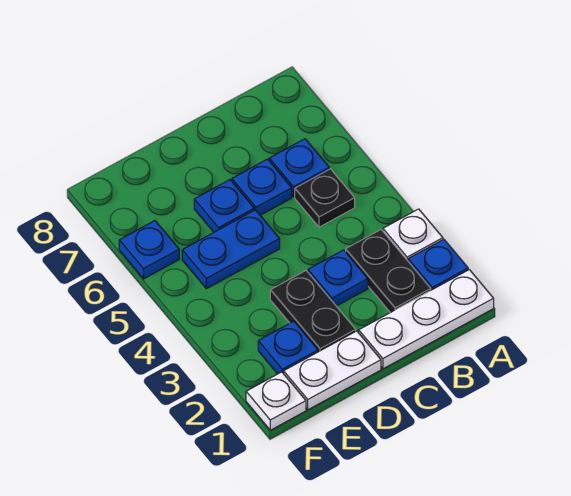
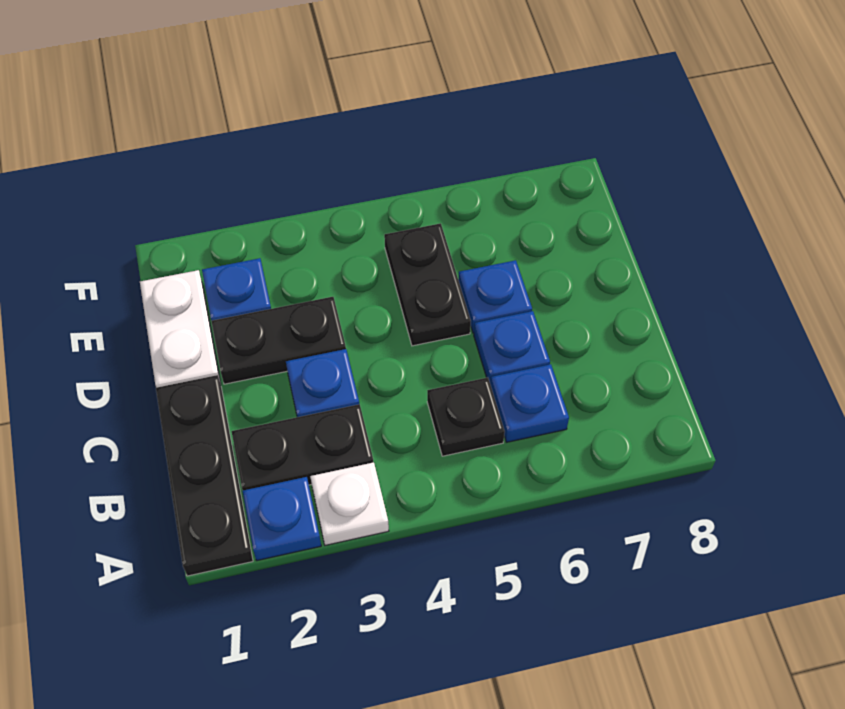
white 1x3 plate [359,270,494,369] -> black 1x3 plate [156,375,253,576]
blue 1x2 plate [182,210,280,289] -> black 1x2 plate [384,223,471,346]
white 1x1 plate [246,372,306,430] -> none
blue 1x1 plate [119,221,179,279] -> none

